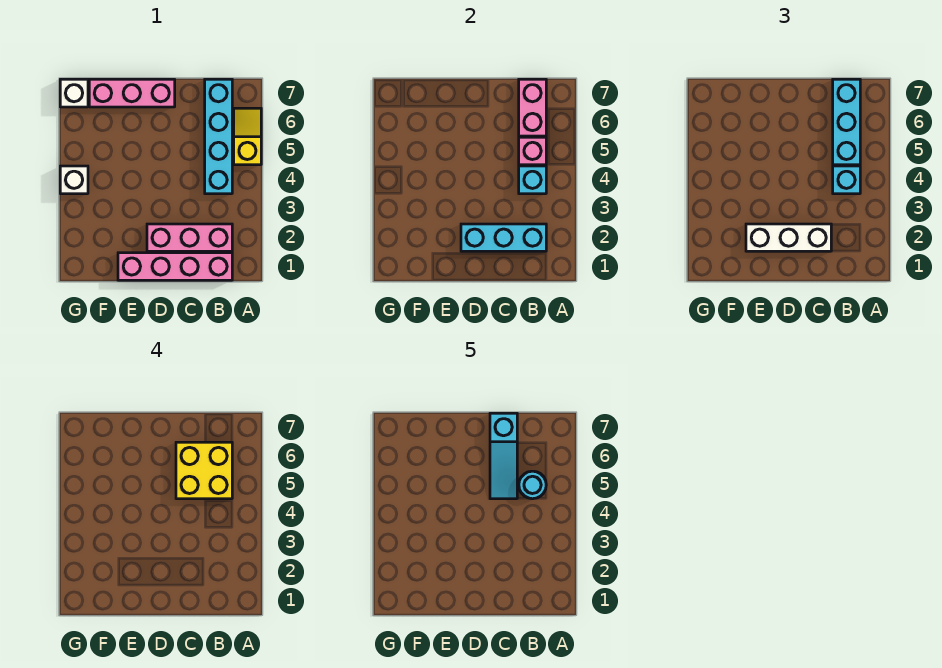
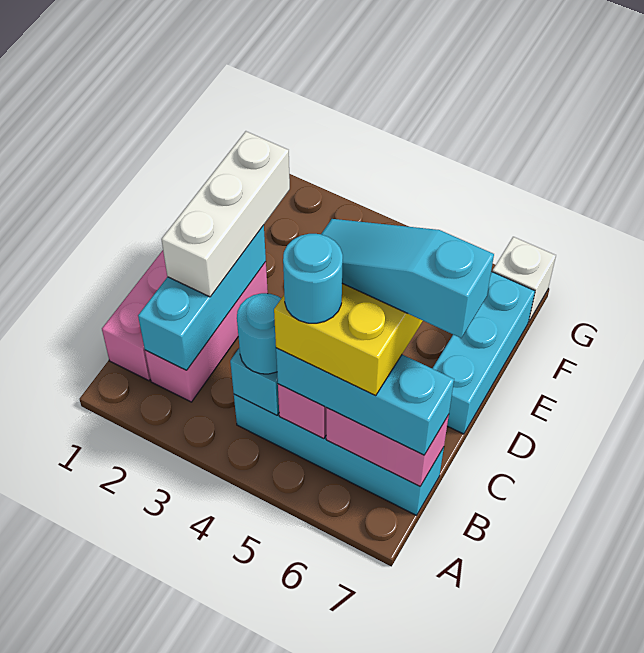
yellow 1x2 slope [234,108,261,165] -> none
cyan 1x1 brick [833,166,860,194] -> cyan 1x1 round brick [237,293,281,374]
pink 1x3 brick [89,79,175,107] -> cyan 1x3 brick [432,272,535,434]
white 1x1 brick [60,166,88,194] -> none

